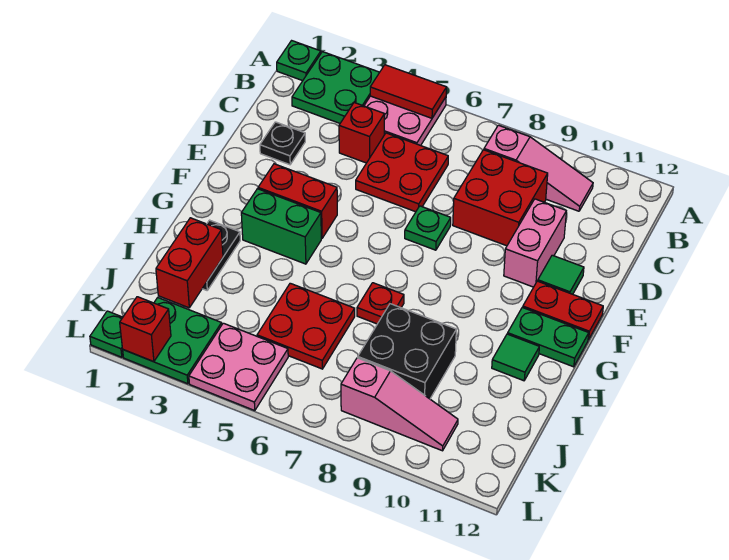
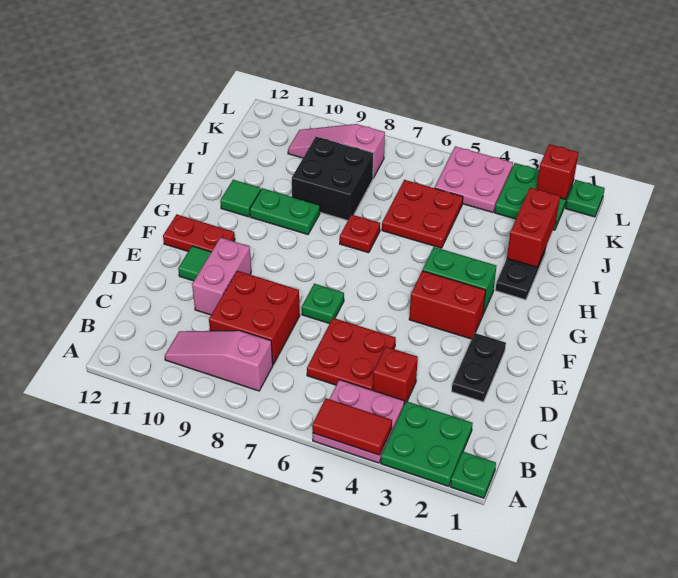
black 1x1 plate [260,122,305,165] -> black 1x2 plate [452,333,506,402]
green 1x2 plate [508,307,589,367] -> green 1x2 plate moved to [250,188,320,234]

